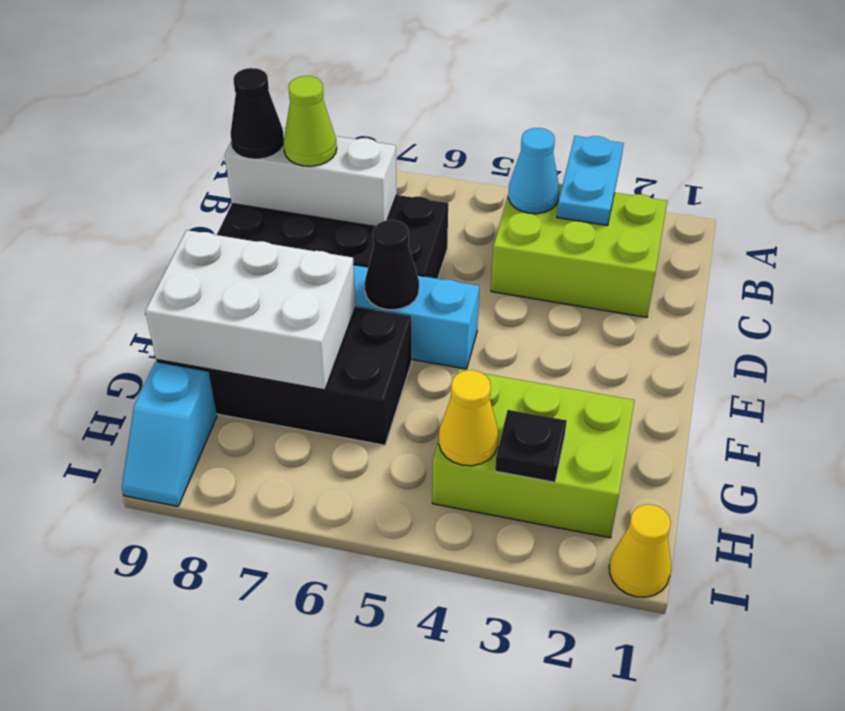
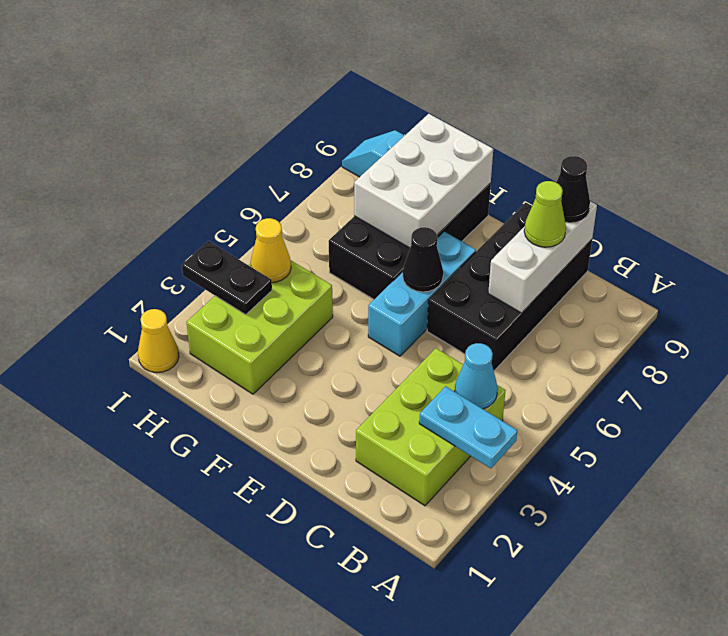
black 1x1 plate [495,410,567,482] -> black 1x2 plate [182,241,272,315]

